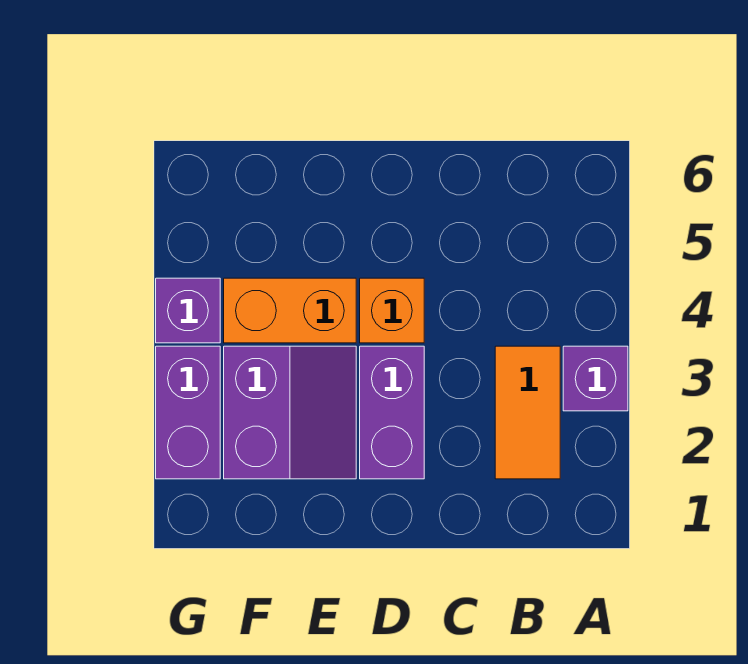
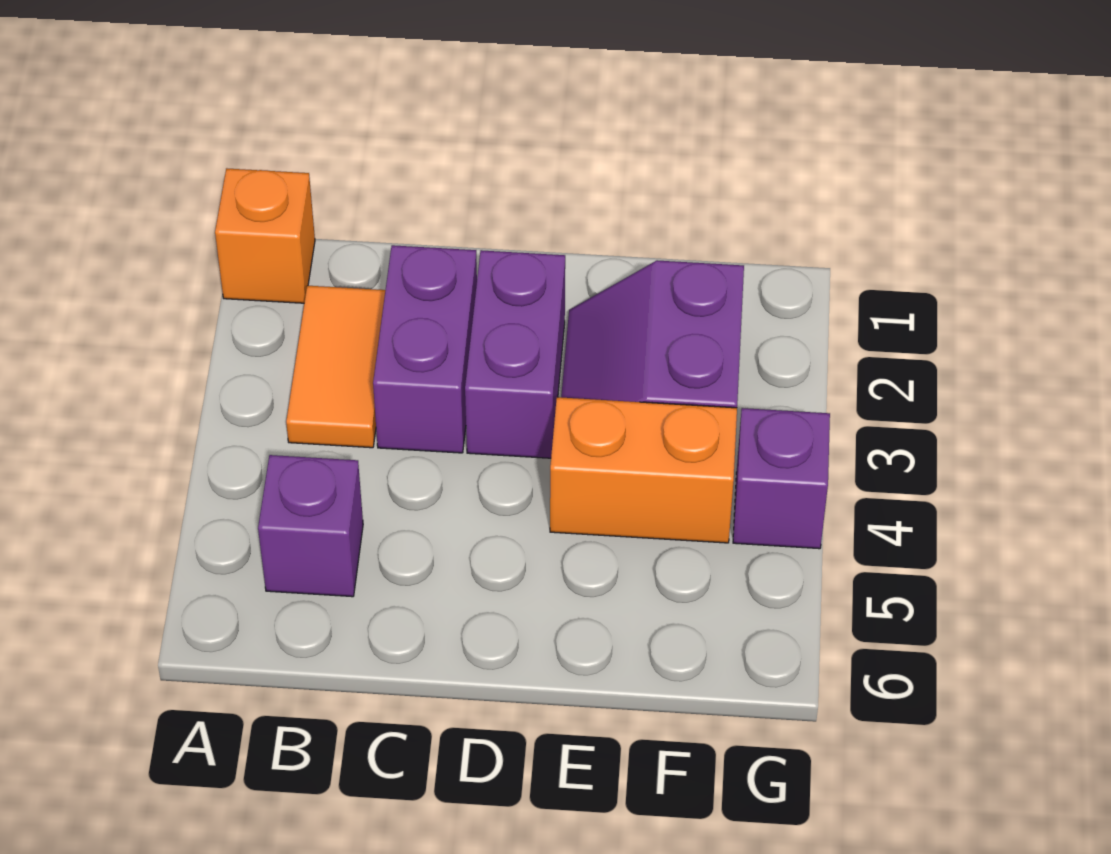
purple 1x1 brick [563,346,628,411] -> purple 1x1 brick moved to [258,455,363,597]
orange 1x1 brick [360,278,424,343] -> orange 1x1 brick moved to [215,168,315,303]
purple 1x2 brick [156,346,220,479] -> purple 1x2 brick moved to [373,245,477,453]

